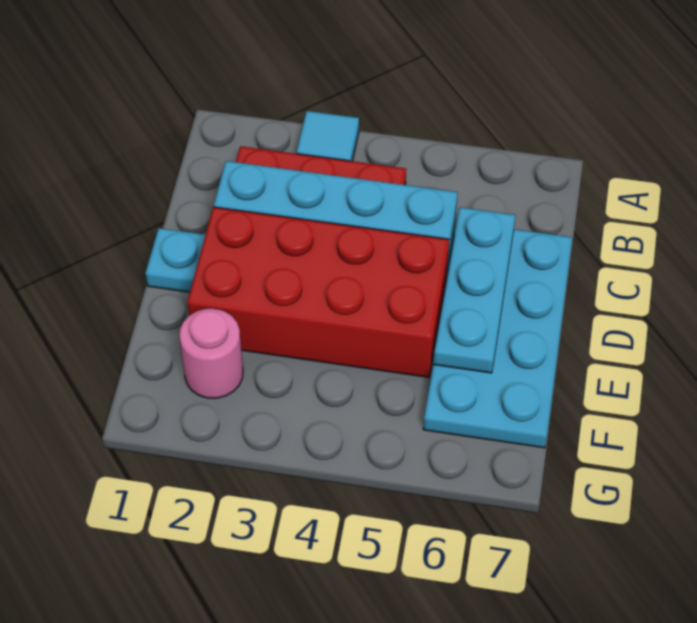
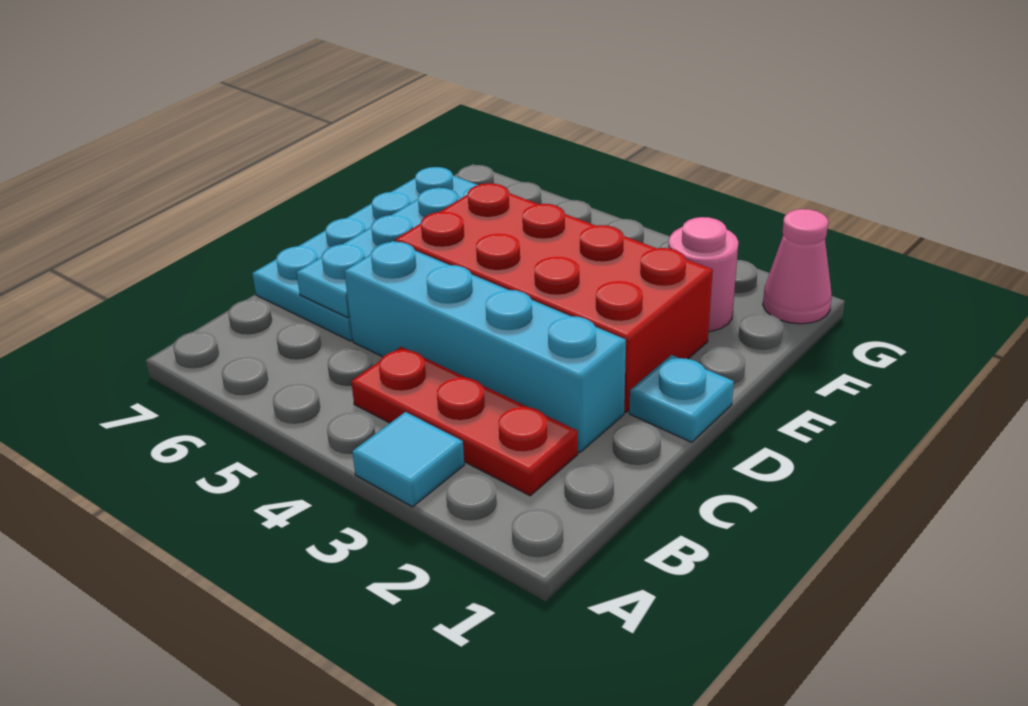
none -> pink 1x1 cone [763,209,832,324]

